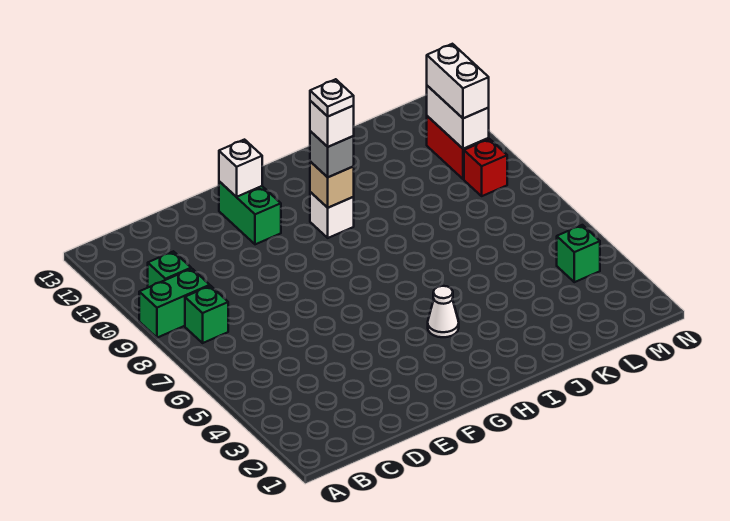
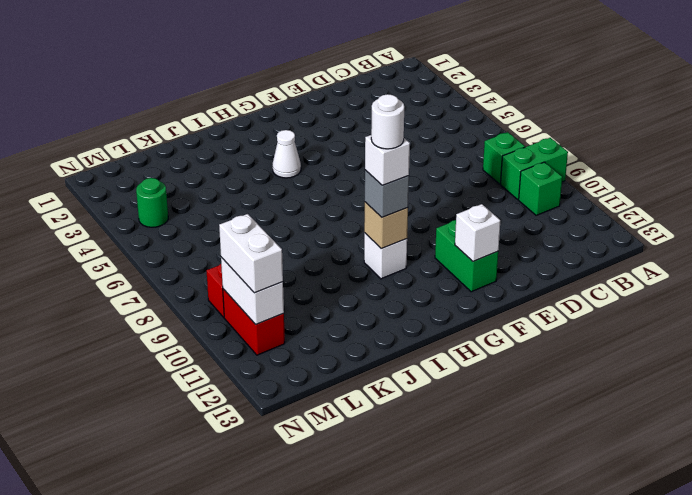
white 1x1 plate [310,79,354,116] -> white 1x1 round brick [371,94,404,149]
green 1x1 brick [557,225,600,282] -> green 1x1 round brick [136,178,168,227]

